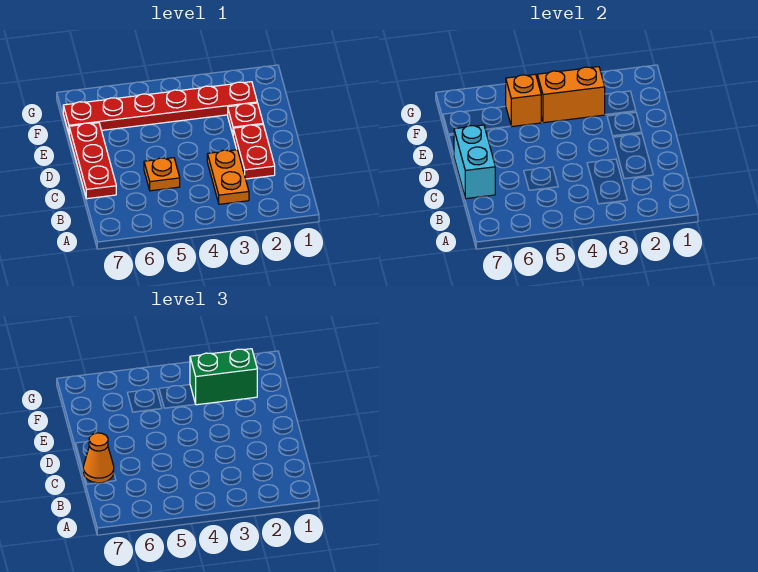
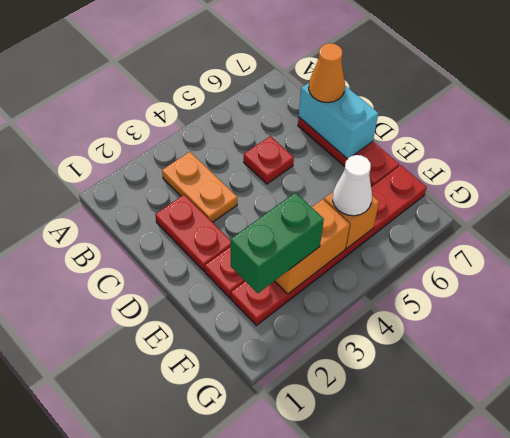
orange 1x1 plate [144,158,180,191] -> red 1x1 plate [244,136,294,184]
none -> white 1x1 cone [333,155,372,216]

